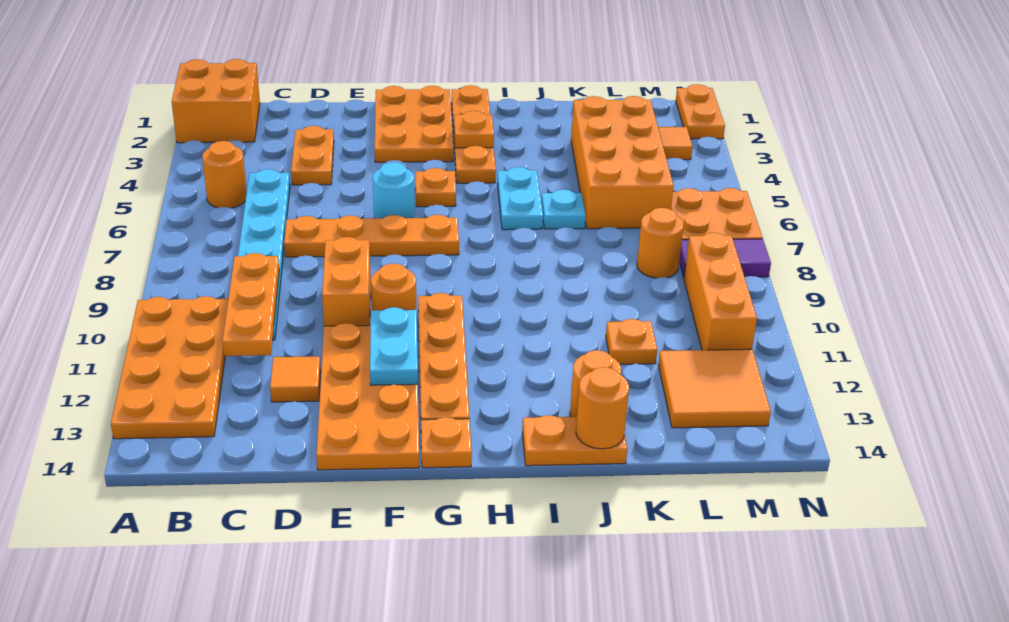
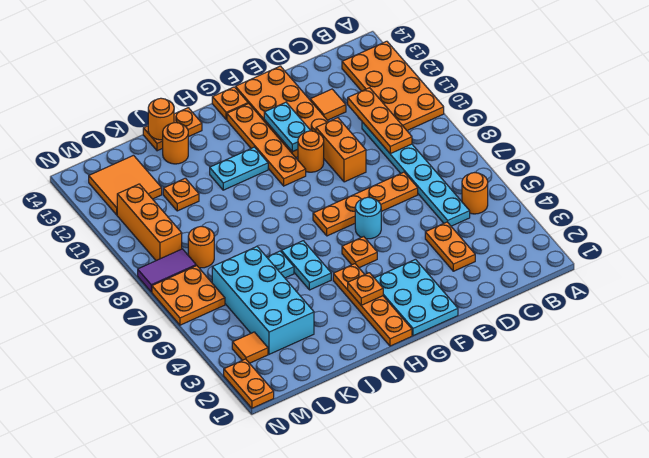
orange 2x2 brick [172,59,260,143] -> none
orange 2x3 plate [375,86,453,162] -> cyan 2x3 plate [375,259,458,336]
none -> cyan 1x2 plate [210,147,268,190]
orange 2x4 brick [571,96,674,229] -> cyan 2x4 brick [212,246,314,354]

